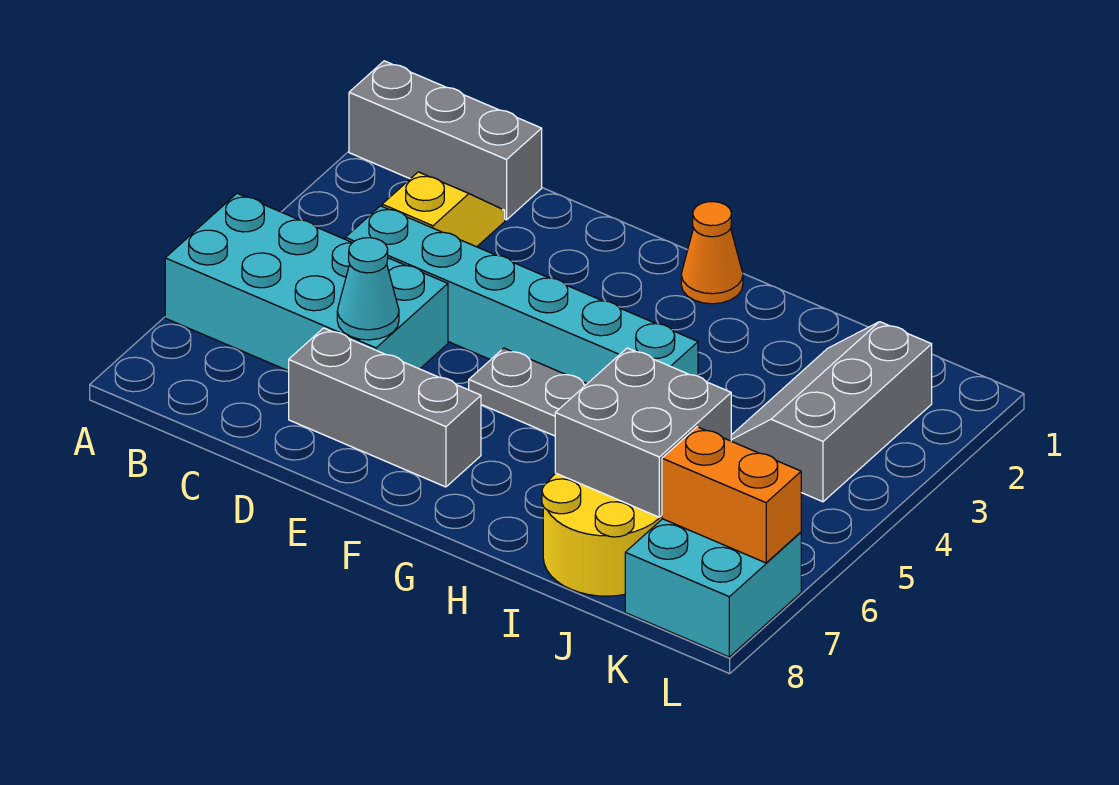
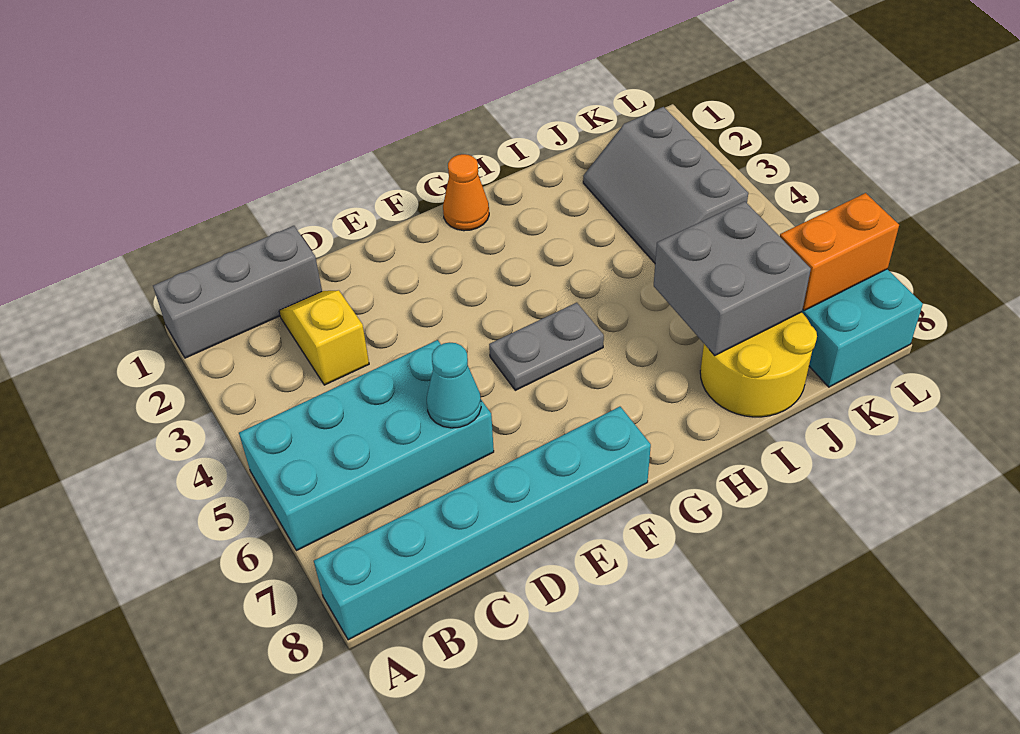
cyan 1x6 brick [345,206,698,384] -> cyan 1x6 brick moved to [314,407,651,640]
grey 1x3 brick [289,328,481,487] -> none

